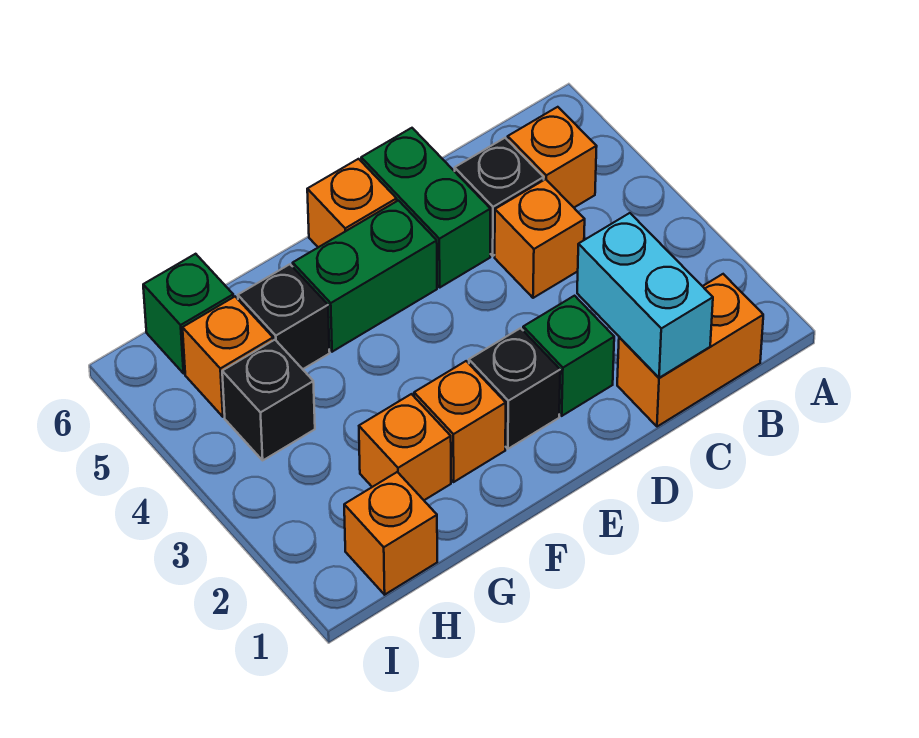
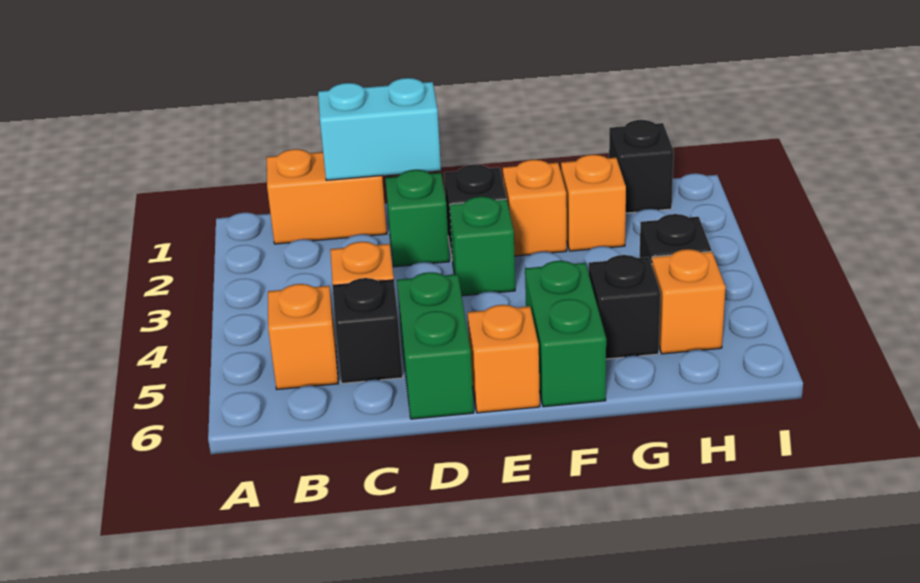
cyan 1x2 brick [577,213,713,378] -> cyan 1x2 brick turned to [318,78,441,180]
green 1x2 brick [293,201,437,352] -> green 1x2 brick turned to [525,261,606,407]
orange 1x1 brick [344,472,437,595] -> black 1x1 brick [609,120,674,213]
green 1x1 brick [143,254,233,373] -> green 1x1 brick moved to [449,197,515,296]

